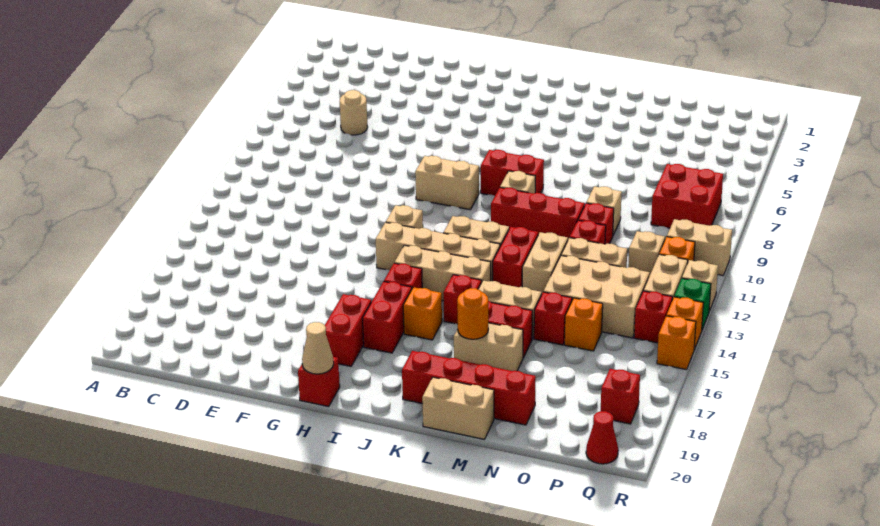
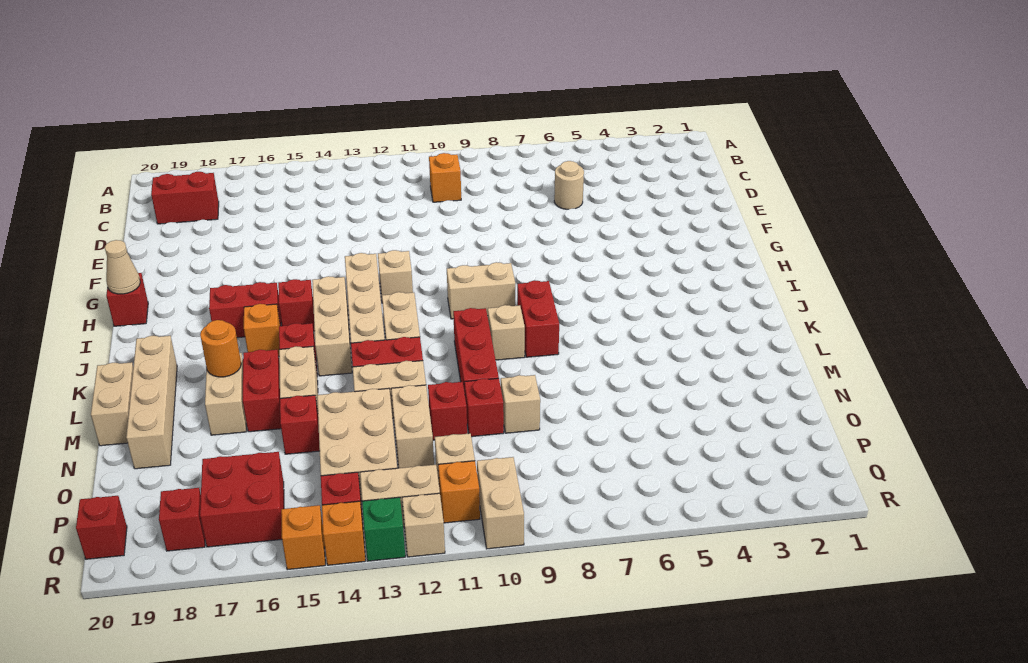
tan 1x2 brick [415,156,479,210] -> tan 1x2 brick turned to [447,262,515,319]
red 1x2 brick [325,294,371,366] -> red 1x2 brick moved to [151,172,219,224]
red 1x4 brick [402,351,536,425] -> tan 1x4 brick [126,336,177,469]
orange 1x1 brick [564,298,603,351] -> orange 1x1 brick moved to [429,153,461,202]
red 2x2 brick [651,164,723,228] -> red 2x2 brick moved to [200,452,284,547]
red 1x1 cone [586,411,618,464] -> red 1x1 brick [76,496,127,559]

